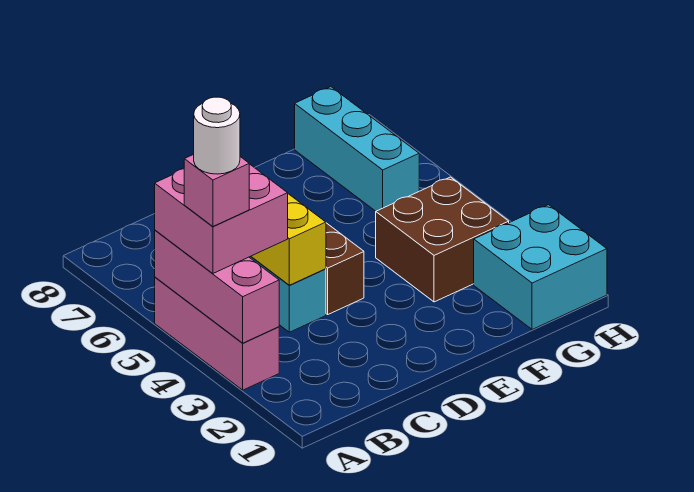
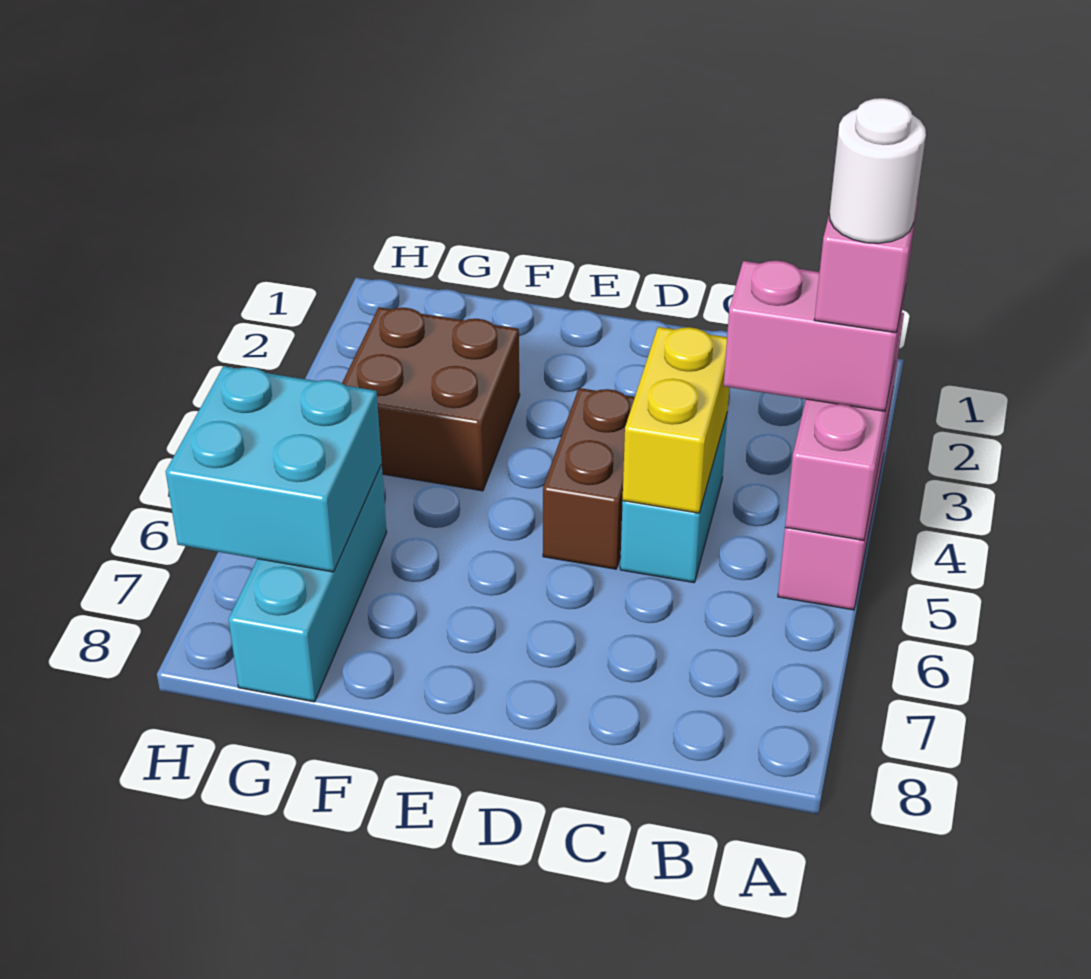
pink 2x2 brick [155,164,288,273] -> pink 1x2 brick [724,261,905,411]
cyan 2x2 brick [474,205,607,330] -> cyan 2x2 brick moved to [166,366,382,572]

